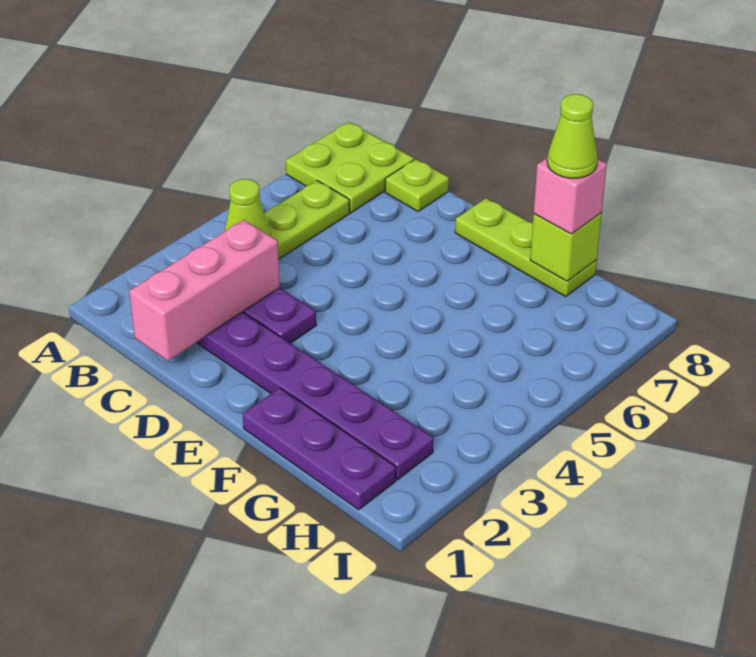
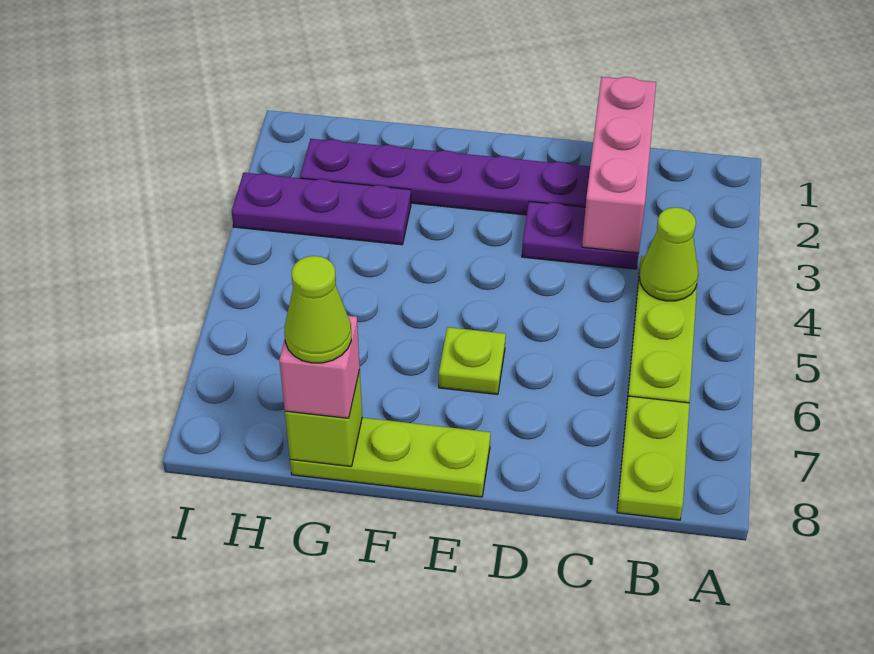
lime 2x2 plate [286,122,414,213] -> lime 1x2 plate [617,396,689,520]
lime 1x1 plate [385,159,449,211] -> lime 1x1 plate moved to [439,327,506,394]
purple 1x3 plate [243,388,396,510] -> purple 1x3 plate moved to [232,173,411,245]

